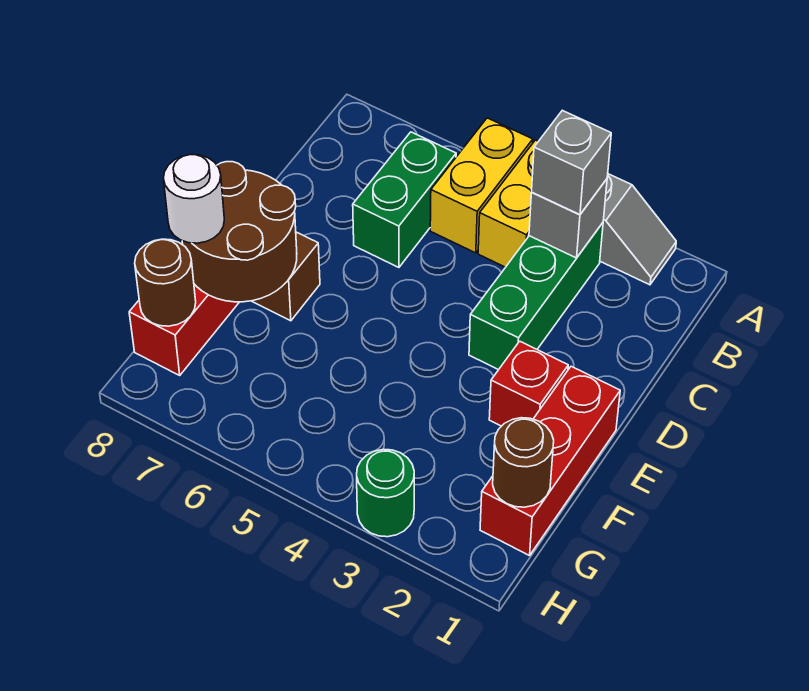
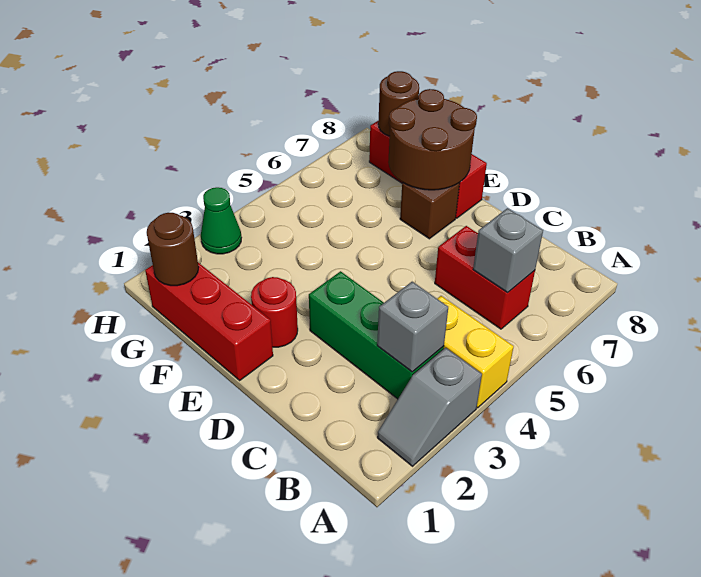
yellow 1x2 brick [430,118,533,253] -> none
grey 1x1 brick [532,110,611,215] -> grey 1x1 brick moved to [473,208,543,292]
green 1x2 brick [353,132,456,267] -> red 1x2 brick [435,226,535,329]
red 1x1 brick [489,341,568,426] -> red 1x1 round brick [251,277,298,347]
white 1x1 round brick [163,155,224,243] -> none
green 1x1 round brick [357,449,414,537] -> green 1x1 cone [201,187,242,254]

